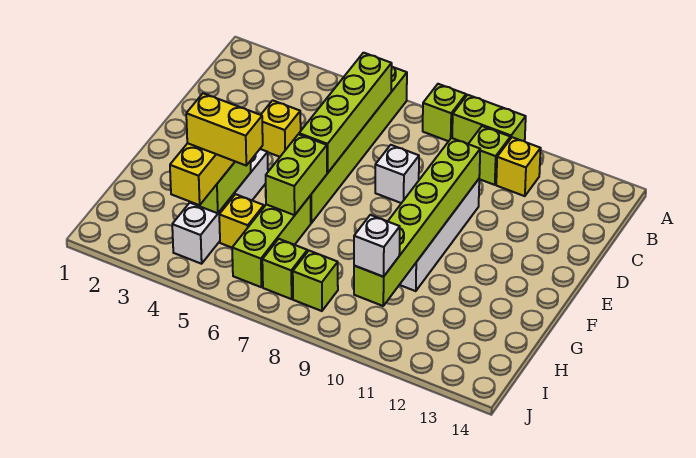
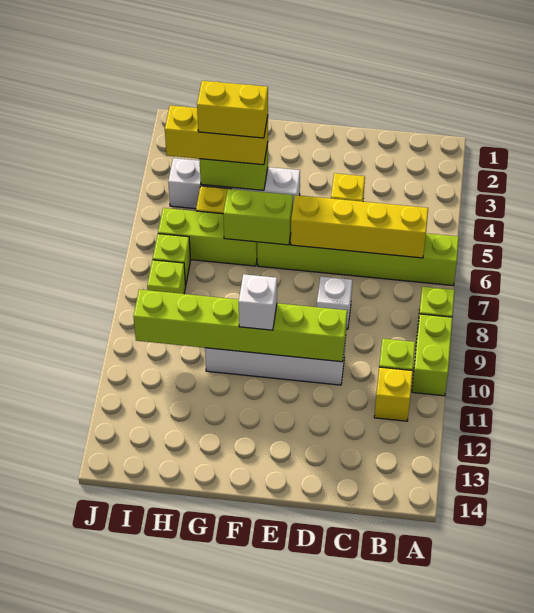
lime 1x4 brick [299,53,392,173] -> yellow 1x4 brick [291,195,428,258]
yellow 1x2 brick [186,93,263,165] -> yellow 1x2 brick turned to [197,81,268,138]
white 1x1 brick [354,215,400,277] -> white 1x1 brick moved to [239,274,277,330]

